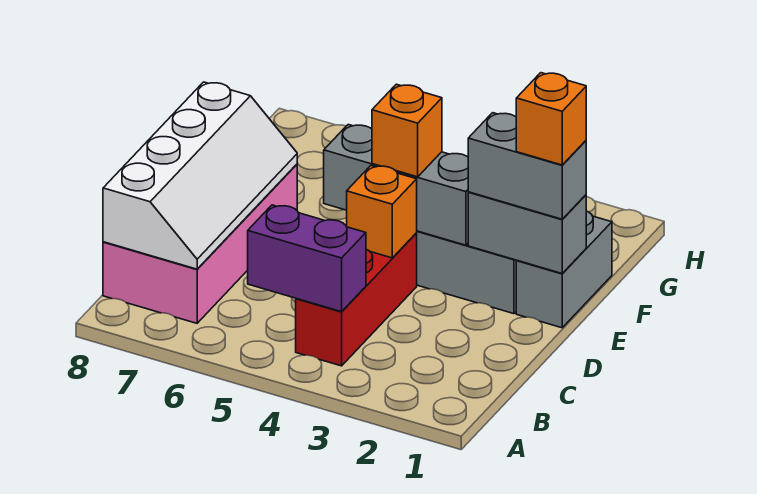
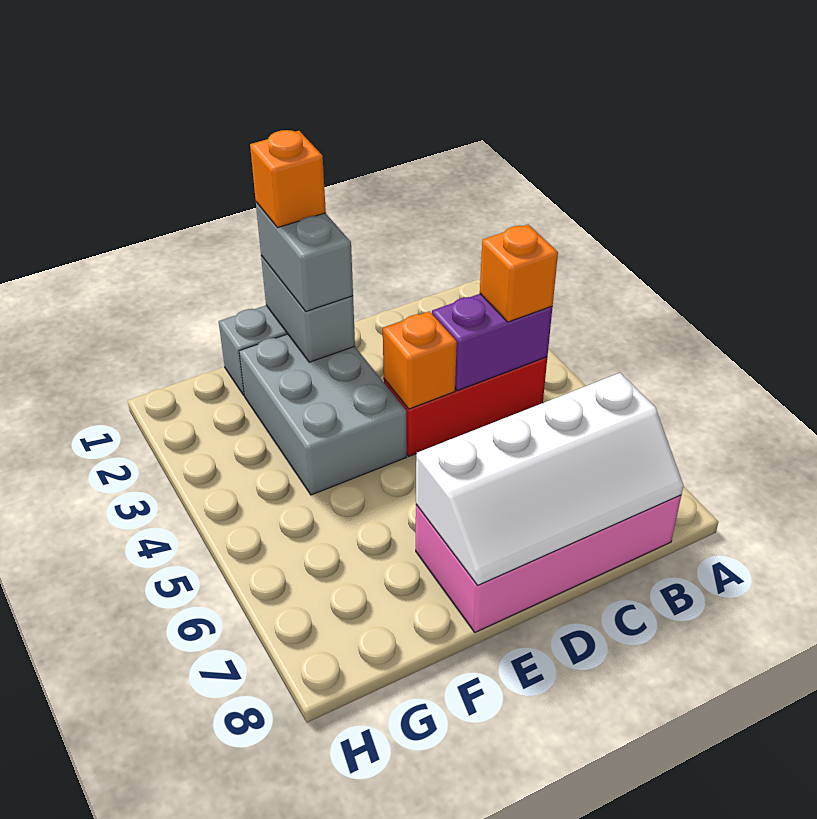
purple 1x2 brick [248,205,366,312] -> purple 1x2 brick turned to [432,294,552,391]
white 2x4 slope [103,82,297,269] -> white 2x4 slope turned to [416,373,683,585]
grey 1x3 brick [324,125,468,245] -> none
orange 1x1 brick [372,84,442,177] -> orange 1x1 brick moved to [480,225,558,322]

